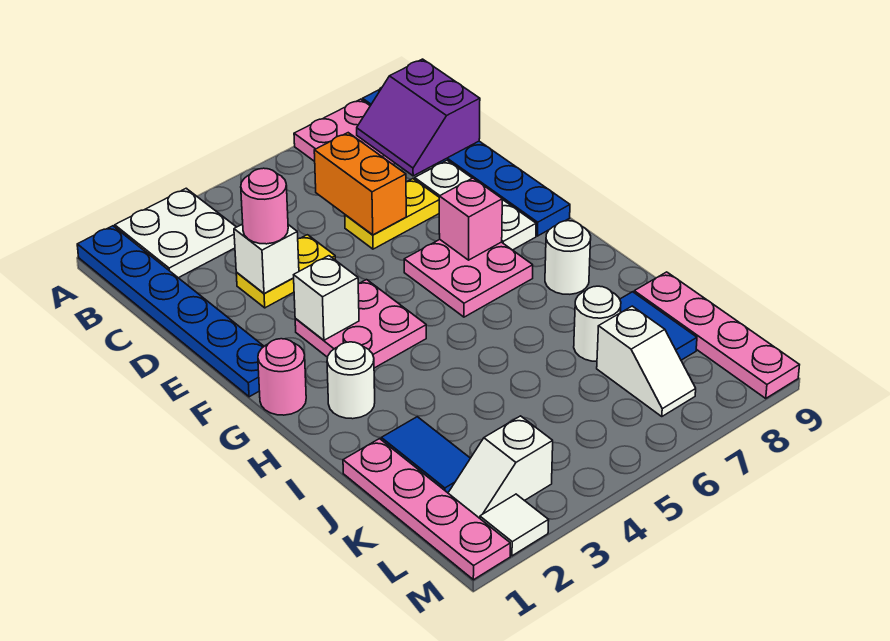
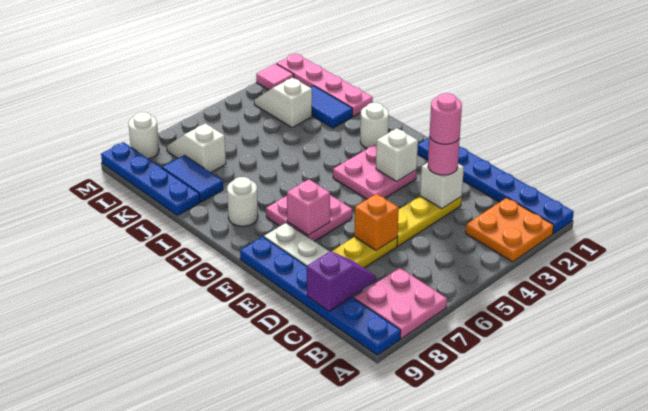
white 2x2 plate [115,188,236,278] -> orange 2x2 plate [466,198,554,262]
purple 2x2 slope [357,59,480,176] -> purple 1x2 slope [307,251,376,311]
orange 1x2 brick [314,133,406,235] -> orange 1x1 brick [354,194,399,250]
yellow 1x2 plate [236,235,335,308] -> yellow 1x3 plate [397,196,462,246]
pink 1x1 round brick [258,339,306,415] -> pink 1x1 round brick moved to [430,93,462,144]
white 1x1 round brick [574,286,621,361] -> white 1x1 round brick moved to [129,112,159,159]
pink 1x4 plate [634,272,799,398] -> blue 1x4 plate [101,142,200,215]
white 1x2 slope [448,416,553,518] -> white 1x2 slope turned to [254,78,312,127]
white 1x1 tile [480,494,549,556] -> pink 1x1 tile [256,64,294,90]

